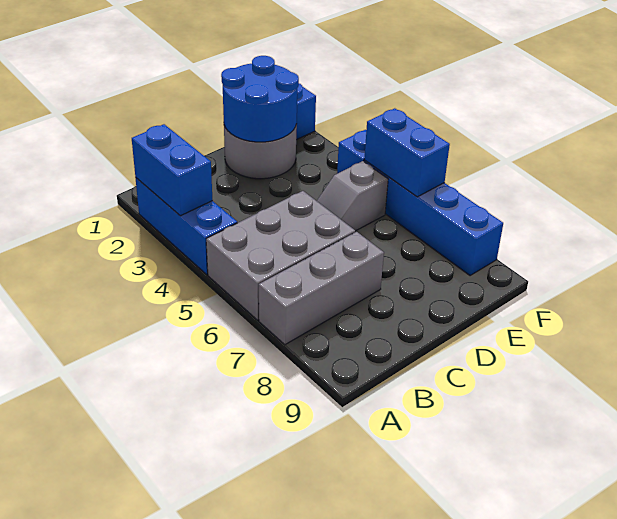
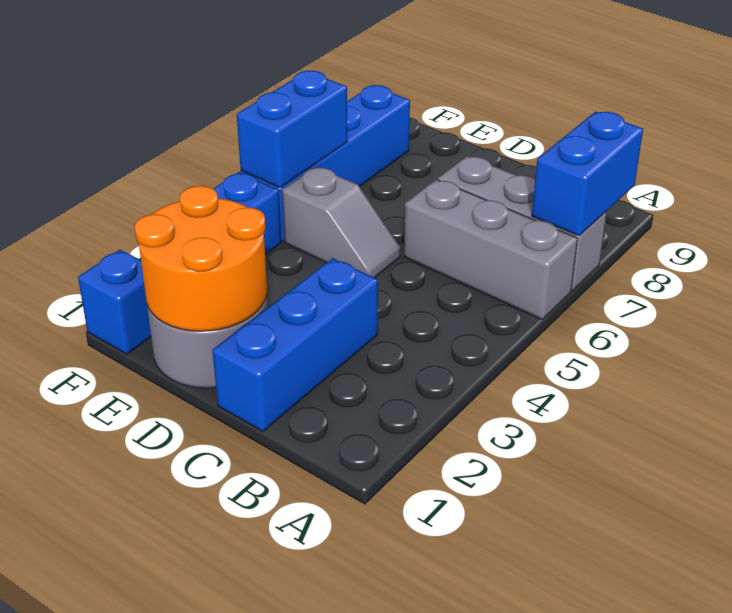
blue 1x3 brick [136,178,237,275] -> blue 1x3 brick moved to [212,258,378,431]
blue 1x2 brick [132,124,213,216] -> blue 1x2 brick moved to [532,112,643,236]
grey 2x3 brick [206,191,355,320] -> grey 1x3 brick [404,179,578,319]
blue 2x2 round brick [221,56,299,142] -> orange 2x2 round brick [135,186,267,331]

